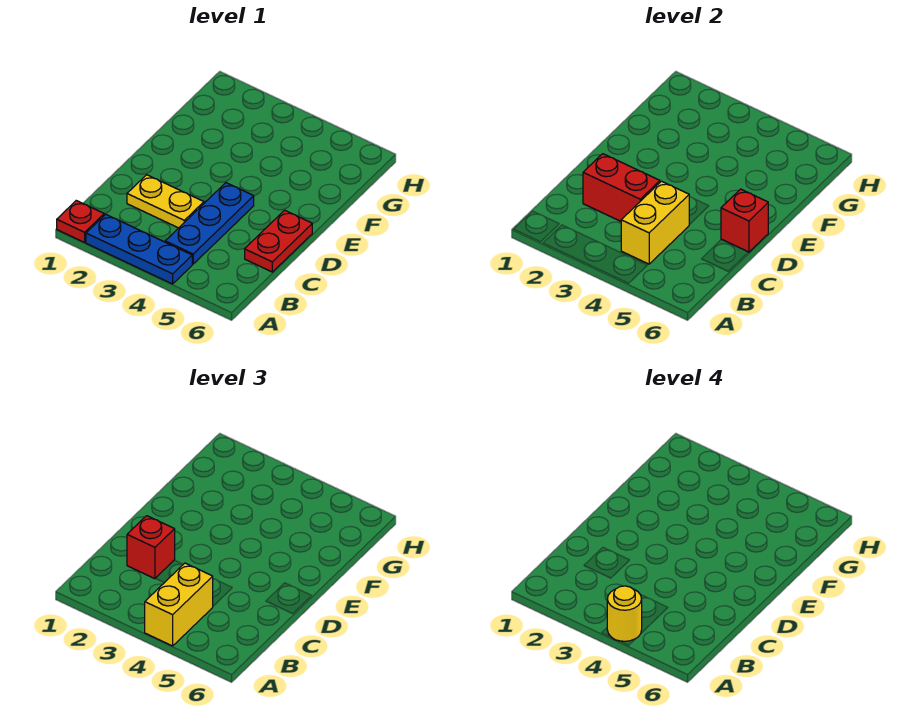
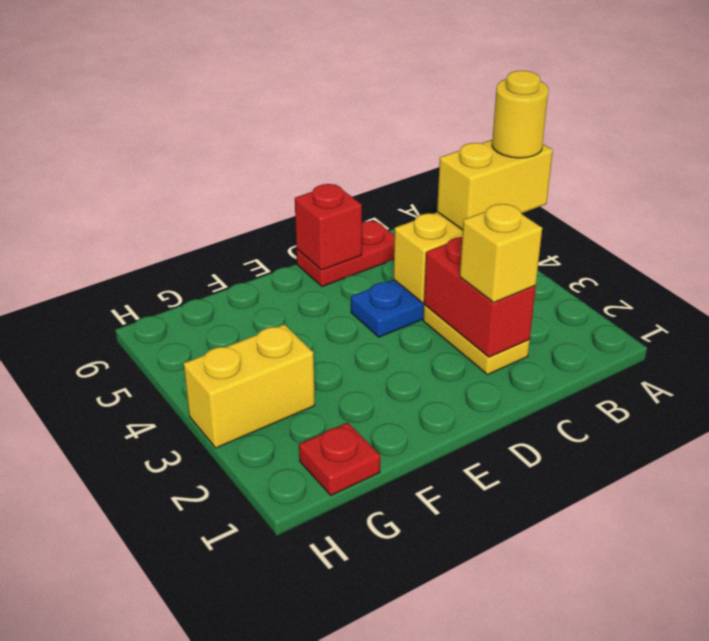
red 1x1 plate [57,201,104,242] -> red 1x1 plate moved to [299,423,380,496]
blue 1x3 plate [86,214,192,284] -> none
red 1x1 brick [127,516,175,579] -> yellow 1x1 brick [460,204,542,302]
none -> yellow 1x2 brick [184,324,315,448]

